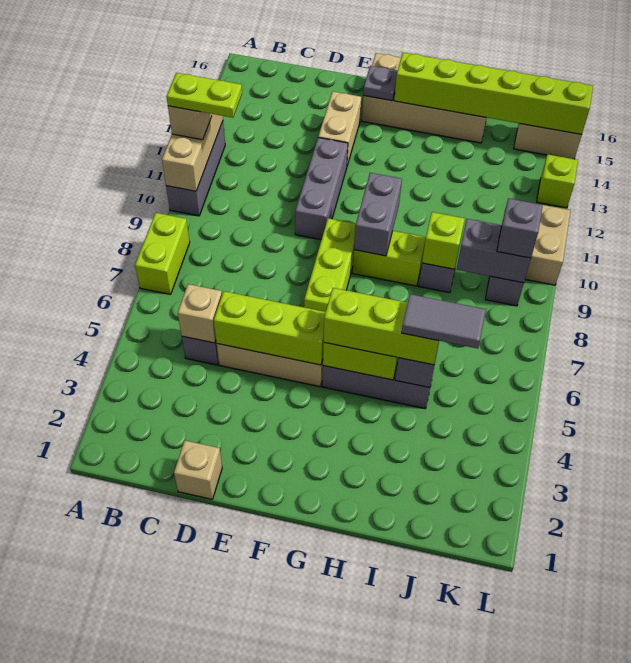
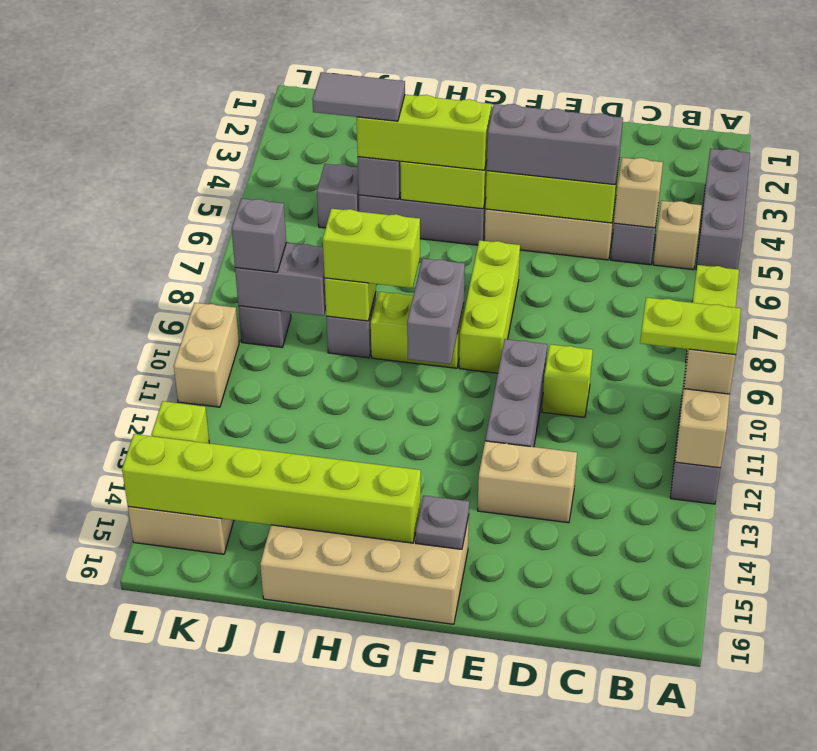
none -> grey 1x3 brick [696,149,750,270]
tan 1x1 brick [174,441,222,499] -> tan 1x1 brick moved to [653,201,702,270]
none -> grey 1x3 brick [487,104,623,185]
none -> lime 1x1 brick [542,344,593,417]
tan 1x2 brick [318,91,361,165] -> tan 1x2 brick turned to [478,441,577,523]
none -> lime 1x2 brick [323,209,420,288]
none -> grey 1x1 brick [317,164,359,228]

